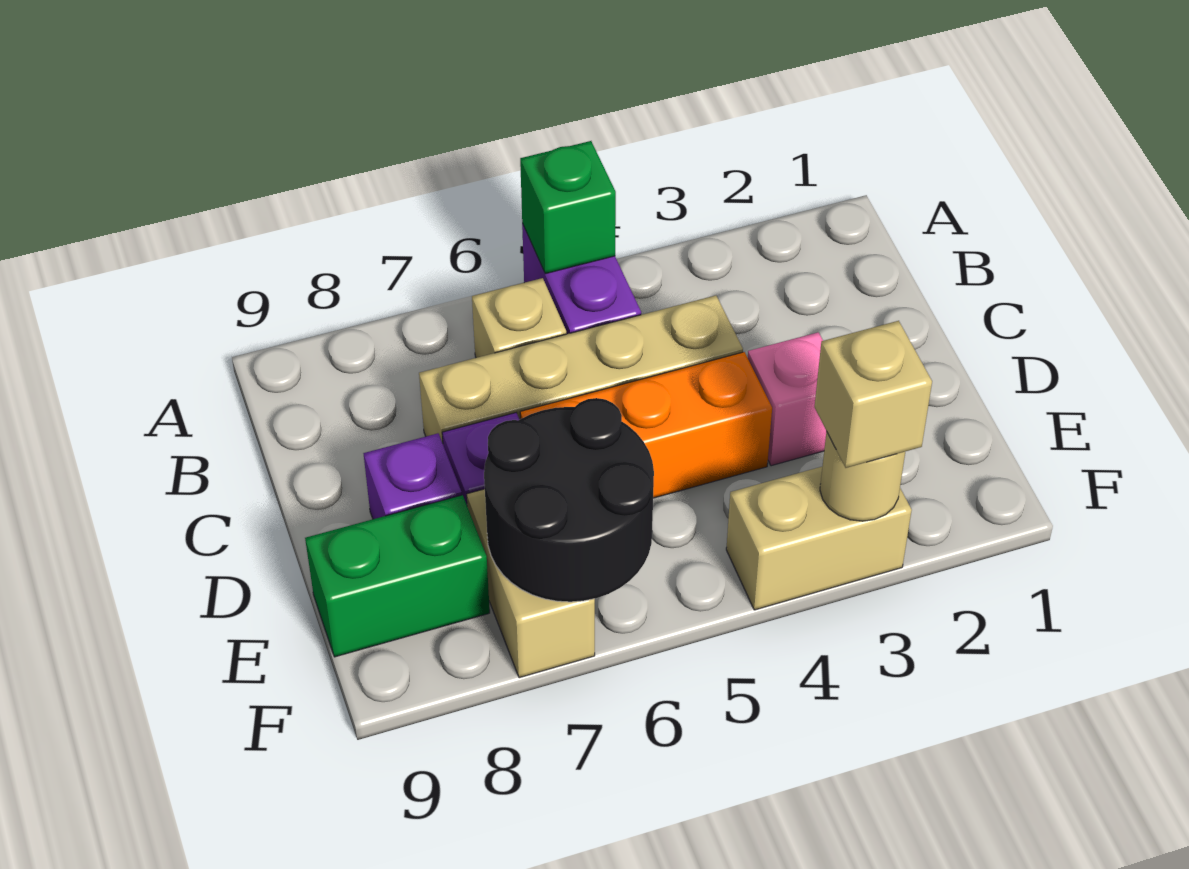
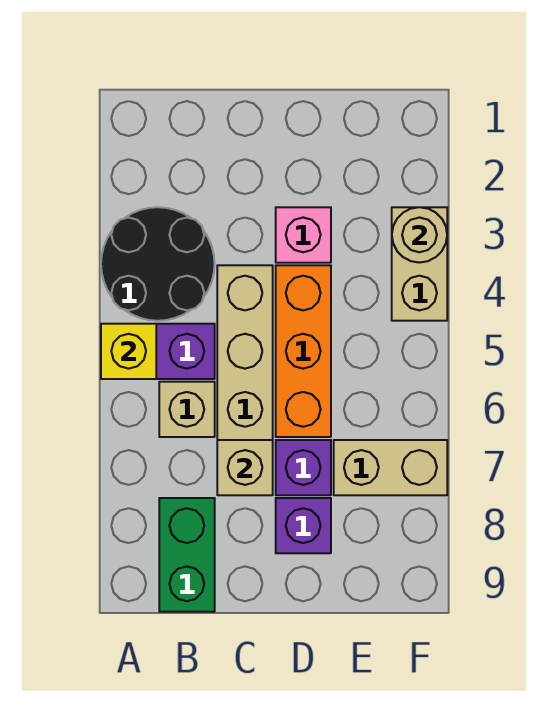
green 1x1 brick [520,141,616,274] -> yellow 1x1 brick [101,324,156,379]
black 2x2 round brick [484,398,654,602] -> black 2x2 round brick moved to [101,207,215,321]
green 1x2 brick [305,495,490,657] -> green 1x2 brick moved to [159,498,215,612]
tan 1x1 brick [815,321,932,468] -> tan 1x1 brick moved to [217,440,273,495]

